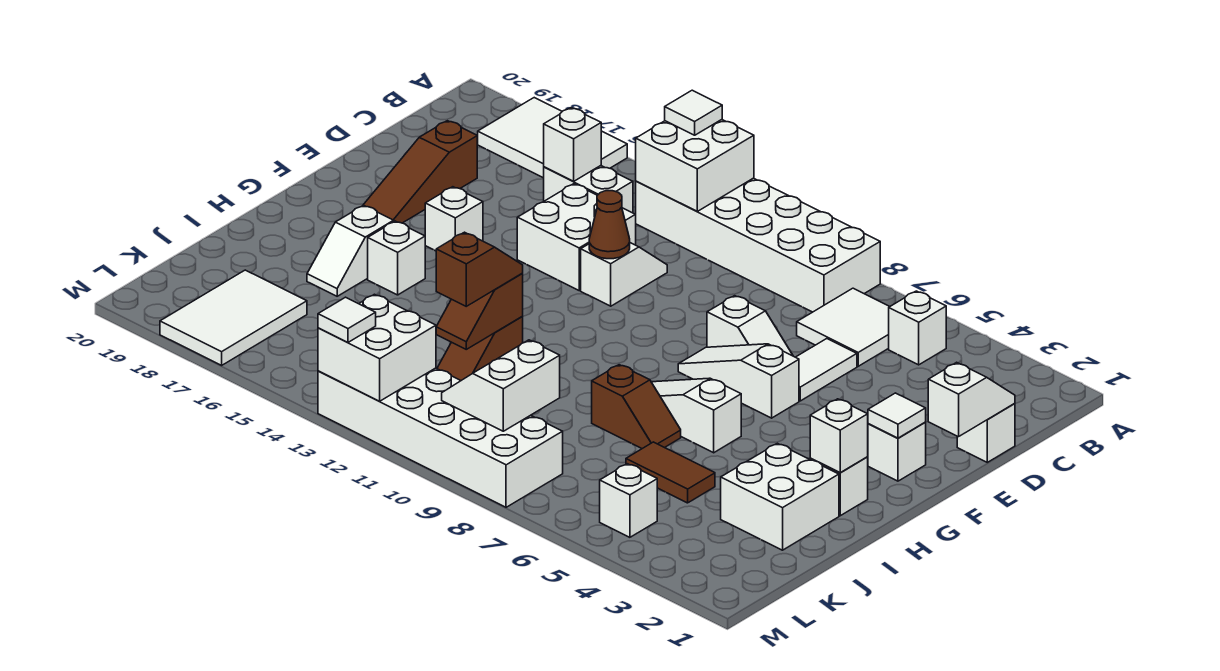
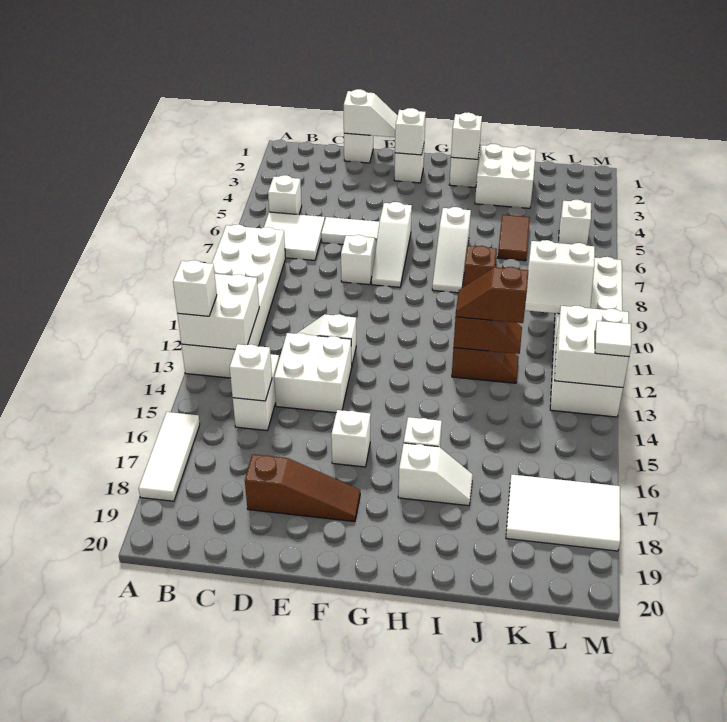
white 1x1 tile [665,90,722,135] -> white 1x1 brick [173,260,217,316]
white 2x3 tile [477,98,627,178] -> white 1x3 tile [139,412,200,501]
white 1x2 slope [928,362,1015,437] -> white 1x2 slope turned to [344,89,398,137]
brown 1x1 cone [589,191,630,259] -> none
white 1x1 tile [868,393,926,438] -> white 1x1 brick [395,108,426,155]

